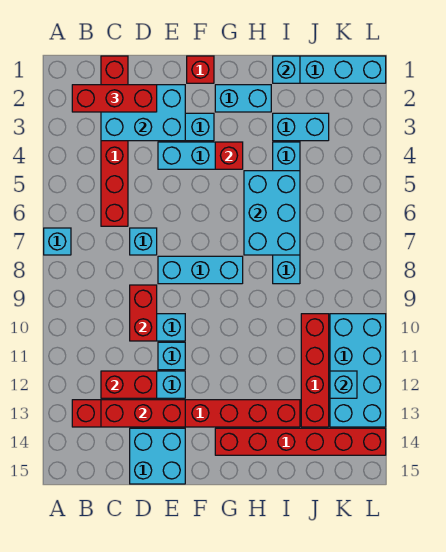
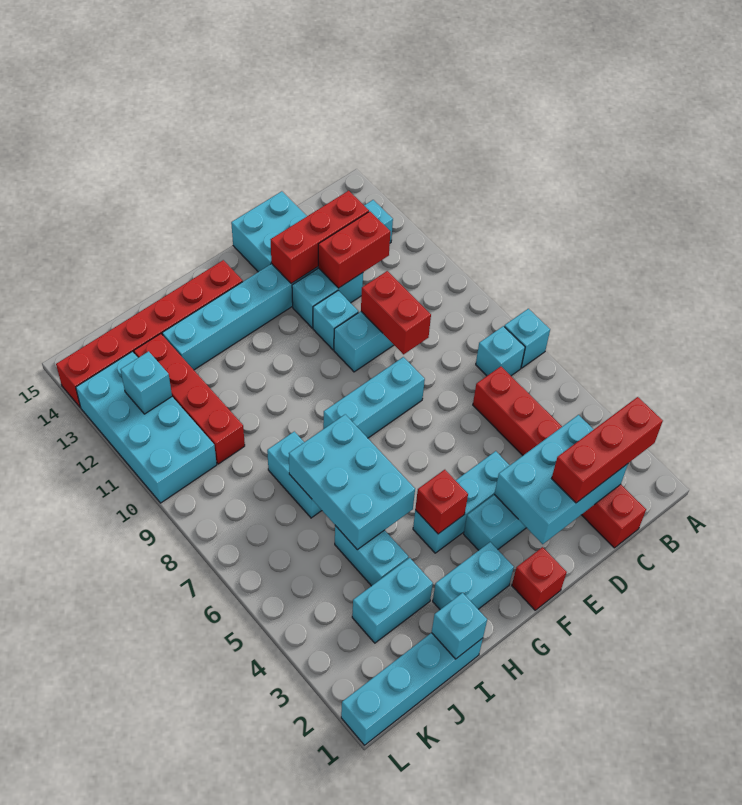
red 1x8 brick [72,400,300,427] -> cyan 1x8 brick [162,200,393,370]
cyan 1x1 brick [130,228,157,255] -> cyan 1x1 brick moved to [476,326,525,376]

